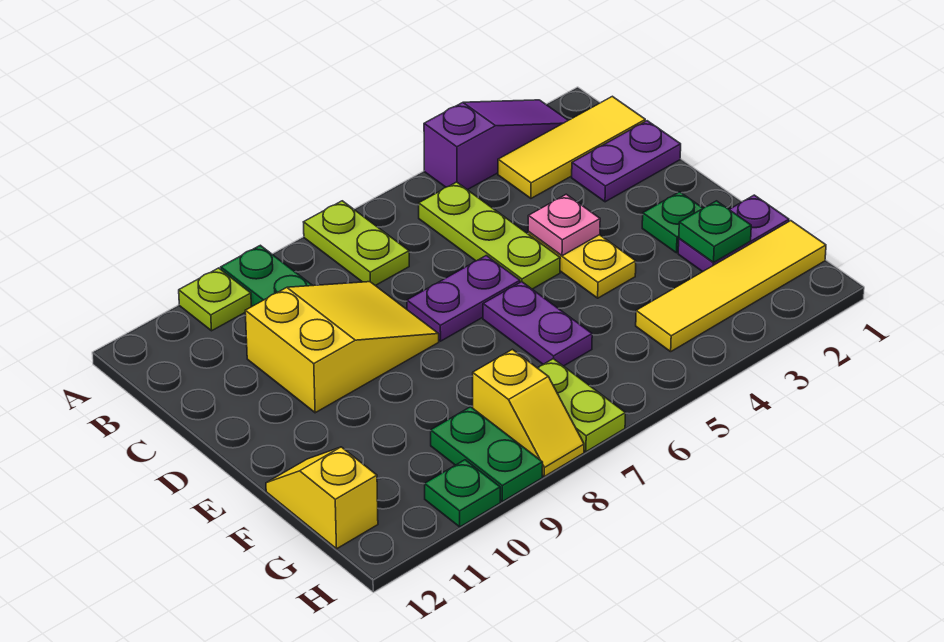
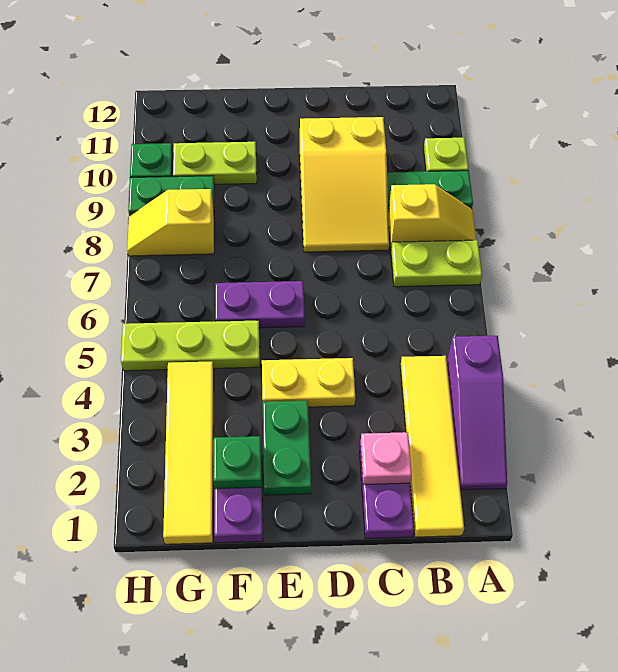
yellow 1x3 tile [498,96,645,198] -> yellow 1x4 tile [400,356,464,537]
lime 1x3 plate [419,182,560,289] -> lime 1x3 plate moved to [121,320,260,371]
pink 1x1 plate [528,194,600,256] -> pink 1x1 plate moved to [361,432,412,485]
purple 1x2 plate [407,256,520,341] -> none
green 1x1 plate [642,192,703,253] -> green 1x2 plate [263,401,311,495]
yellow 1x2 slope [266,447,378,549] -> yellow 1x2 slope moved to [388,184,476,247]
lime 1x2 plate [538,359,625,452] -> lime 1x2 plate moved to [173,142,257,184]

